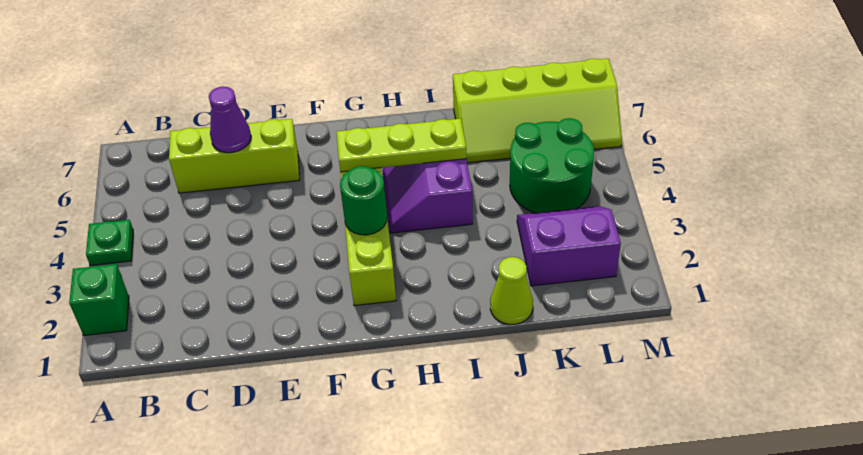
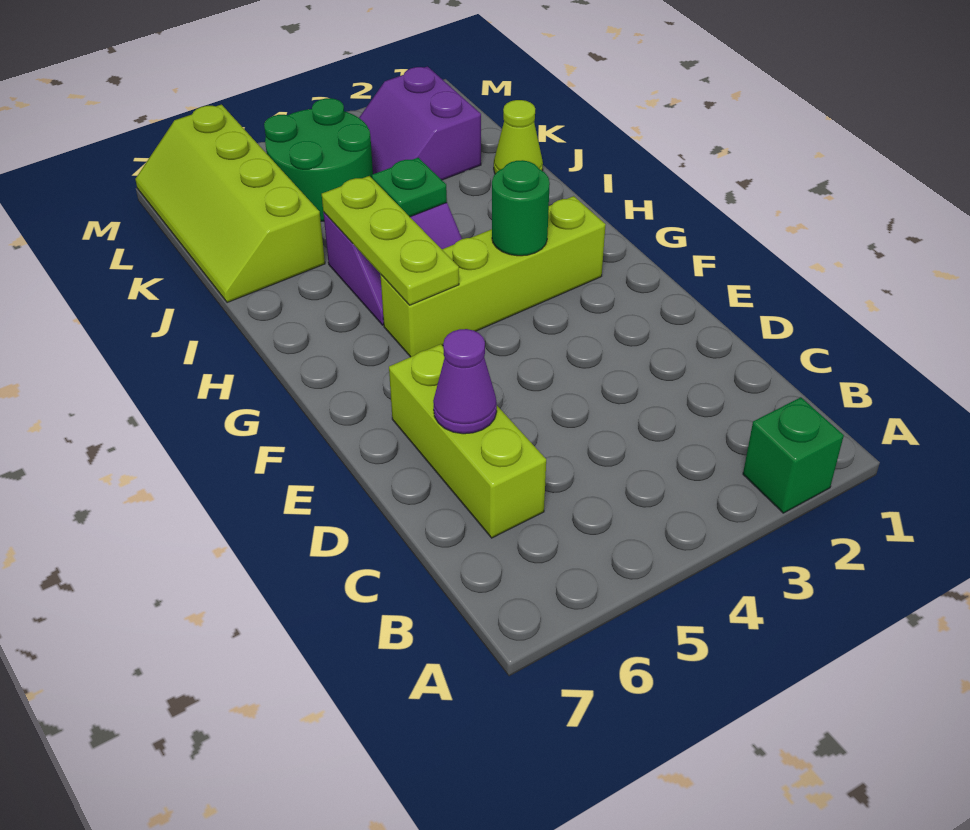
green 1x1 plate [86,220,133,266] -> green 1x1 plate moved to [372,158,447,217]
lime 2x4 slope [453,59,622,163] -> lime 2x4 slope turned to [135,105,325,303]

